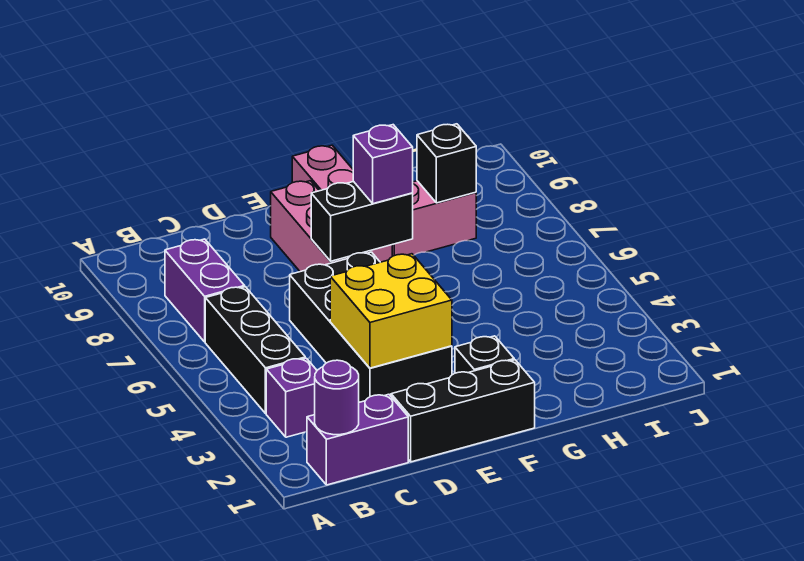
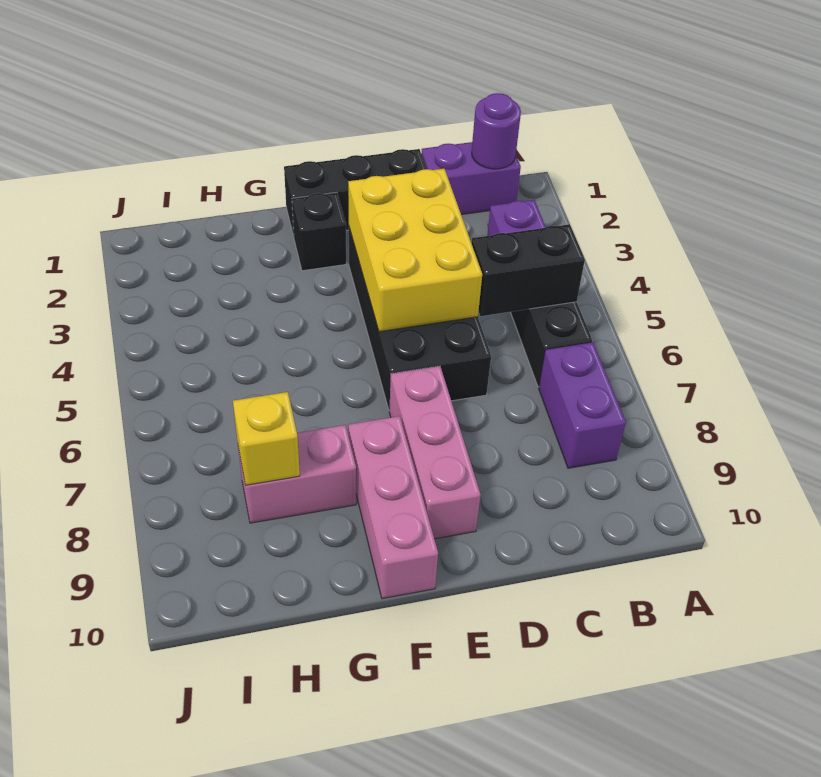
yellow 2x2 brick [330,254,452,368] -> yellow 2x3 brick [348,169,482,332]
black 1x2 brick [311,182,413,261] -> black 1x2 brick moved to [472,224,585,316]
purple 1x1 brick [353,125,413,204] -> none
black 1x1 brick [417,124,476,203] -> yellow 1x1 brick [233,392,300,485]

